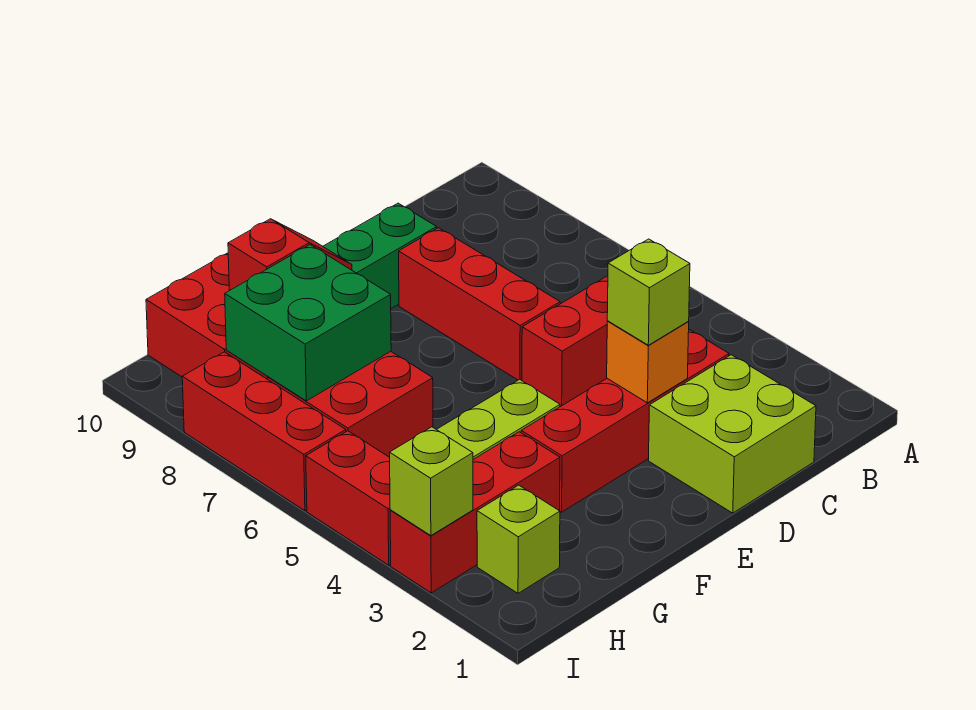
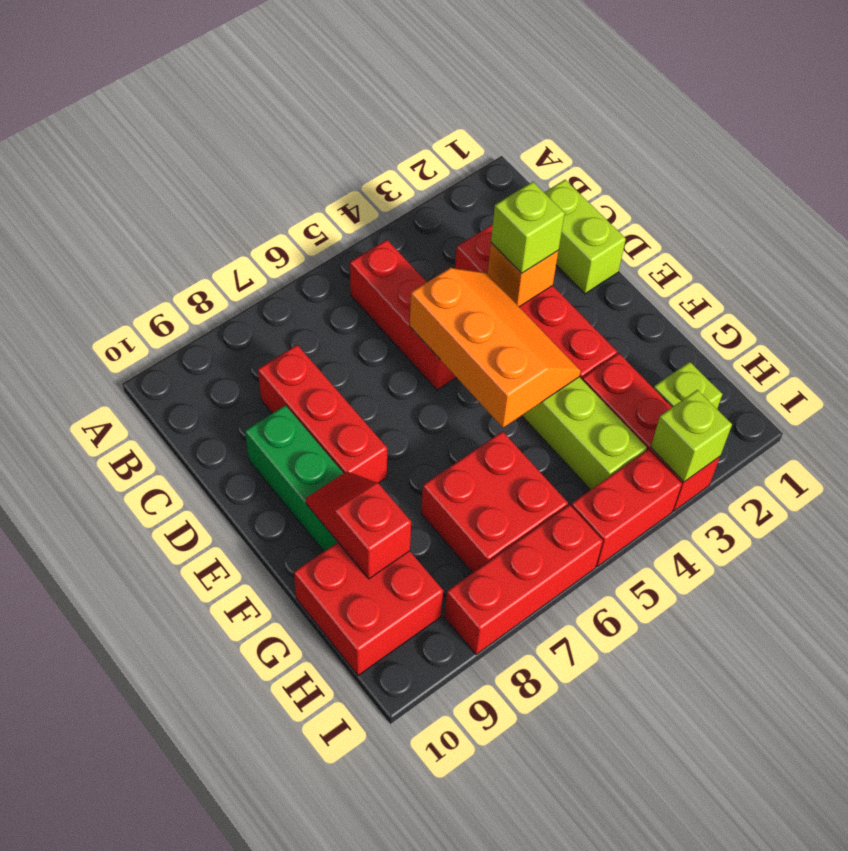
lime 2x2 brick [648,355,816,513] -> lime 1x2 brick [544,180,626,294]
none -> orange 2x3 slope [410,268,581,428]
red 1x3 brick [399,228,560,380] -> red 1x3 brick turned to [258,345,387,483]
green 2x2 brick [225,245,391,401] -> none

